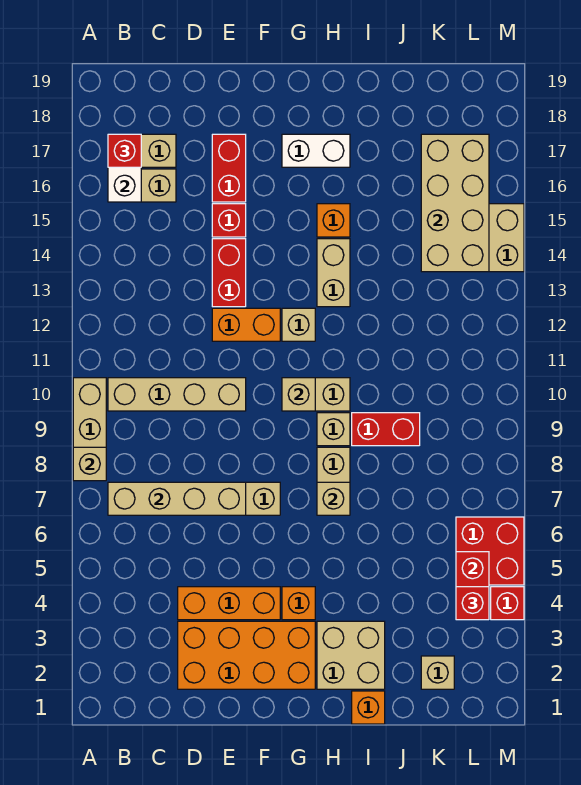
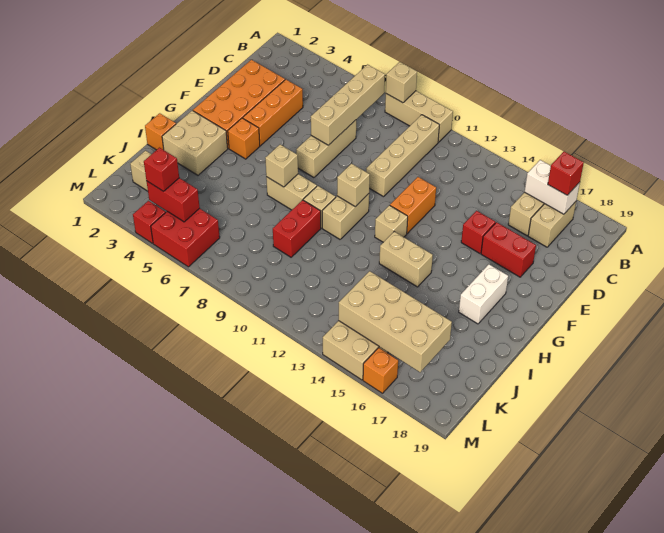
red 1x2 brick [212,239,246,307] -> none
orange 1x1 brick [317,204,350,237] -> orange 1x1 brick moved to [363,348,398,393]

